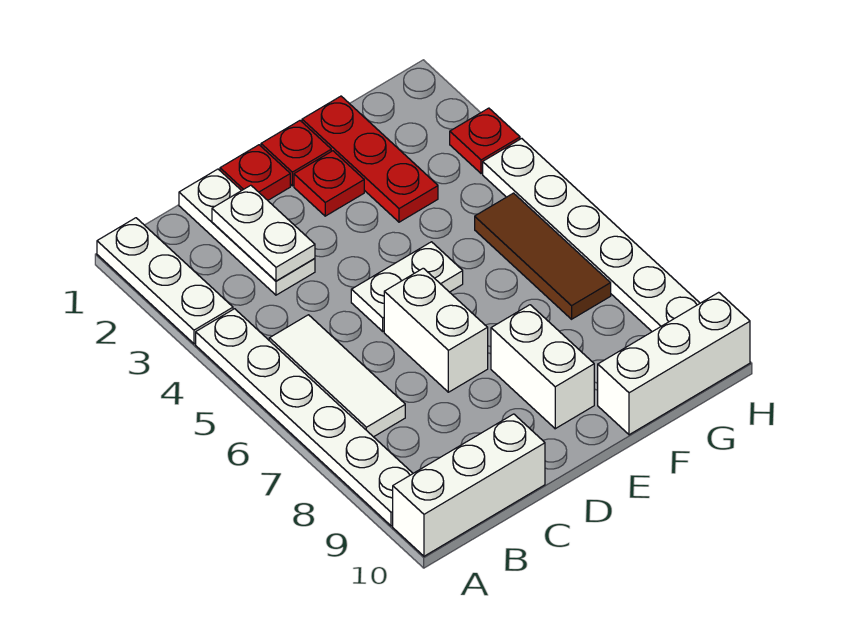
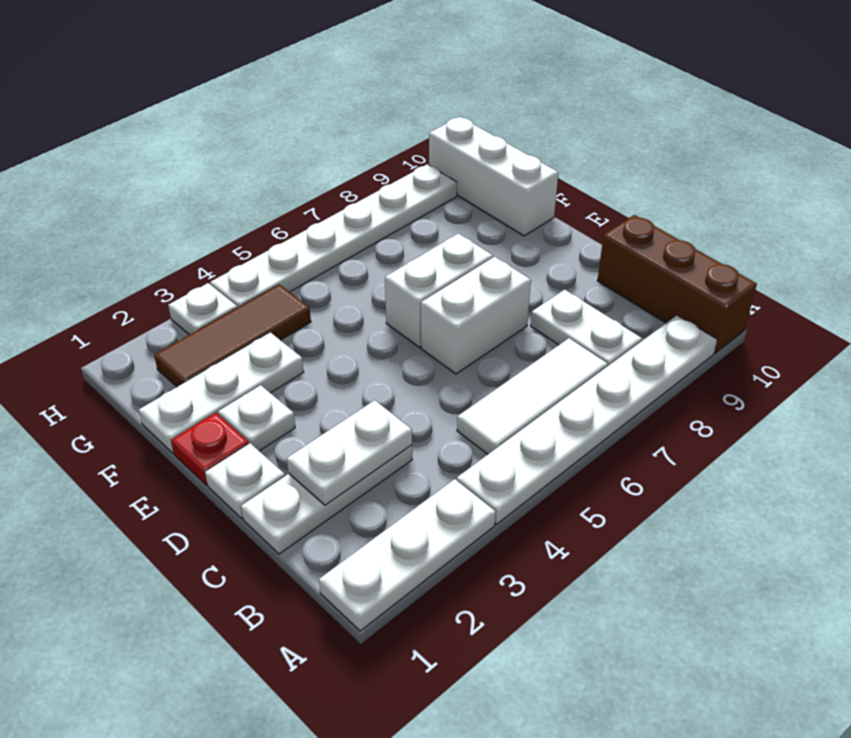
white 1x3 brick [393,414,545,556] -> brown 1x3 brick [597,215,757,353]
red 1x1 plate [220,145,290,200] -> white 1x1 plate [205,443,285,518]
white 1x2 plate [351,242,463,331] -> white 1x2 plate moved to [531,290,642,366]
red 1x1 plate [294,151,364,216] -> white 1x1 plate [218,385,295,451]
white 1x2 brick [491,305,594,429] -> white 1x2 brick moved to [385,233,493,347]
red 1x3 plate [302,96,438,222] -> white 1x3 plate [139,332,304,453]
brown 1x3 tile [475,193,611,319] -> brown 1x3 tile moved to [154,284,311,387]
red 1x1 plate [450,108,520,174] -> white 1x1 plate [168,283,237,335]

